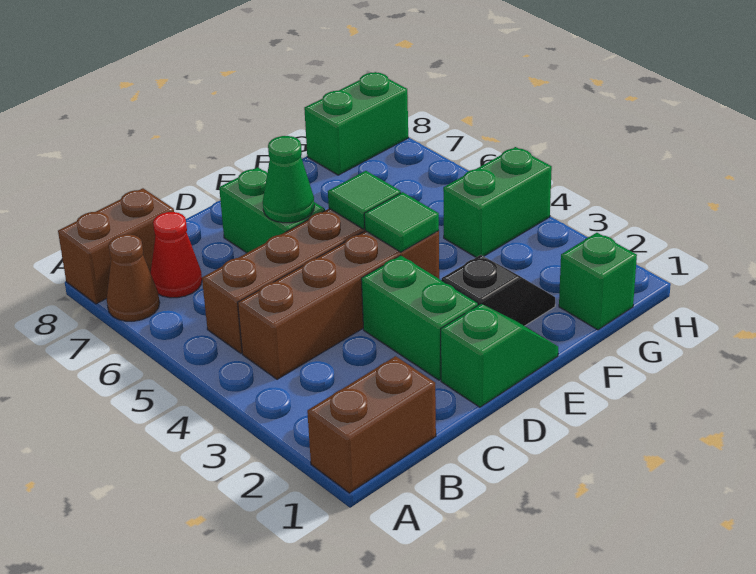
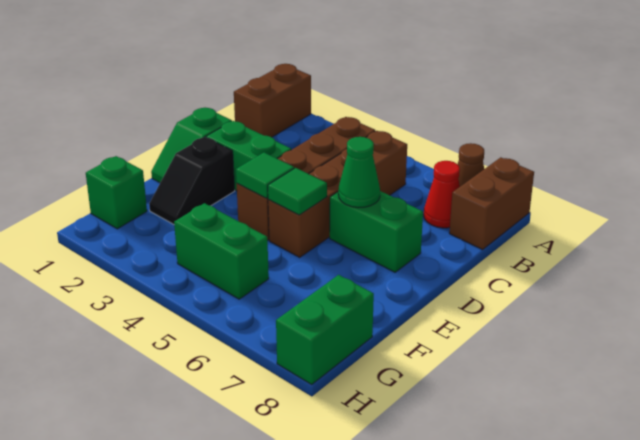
green 1x2 brick [443,147,552,257] -> green 1x2 brick turned to [174,203,269,299]

